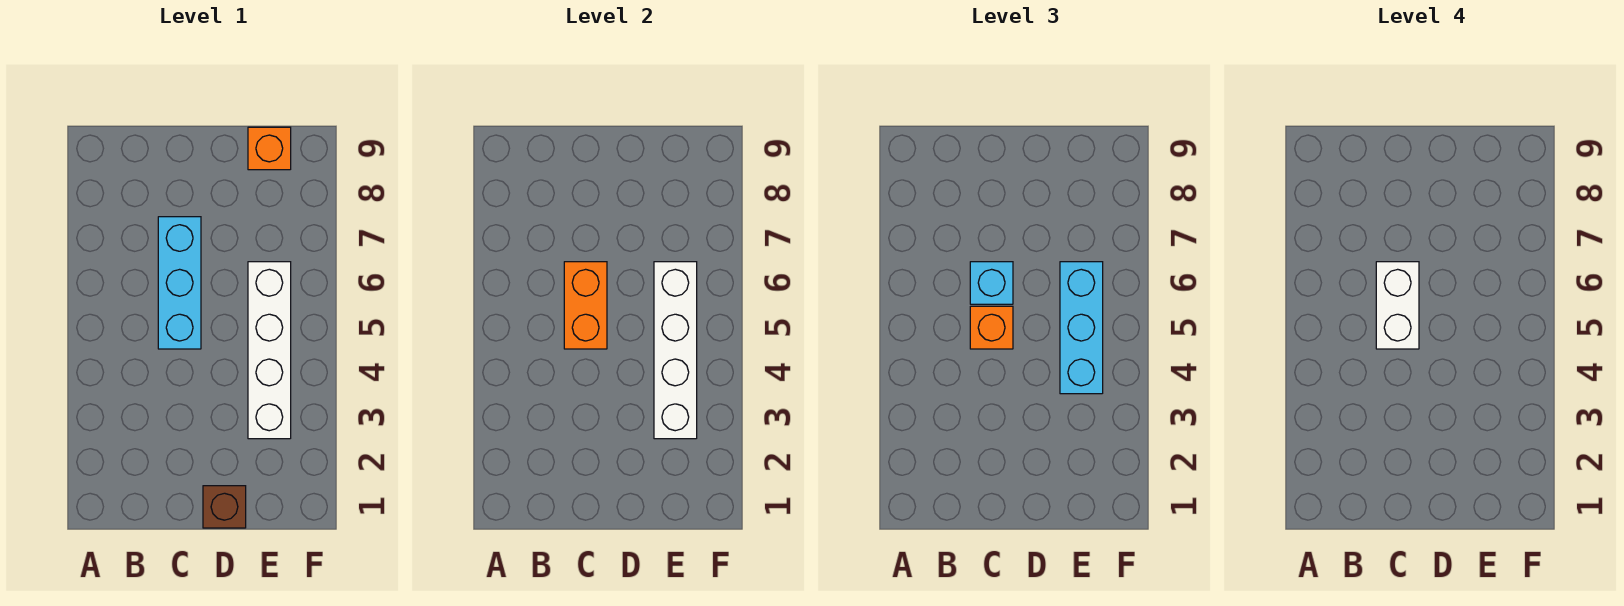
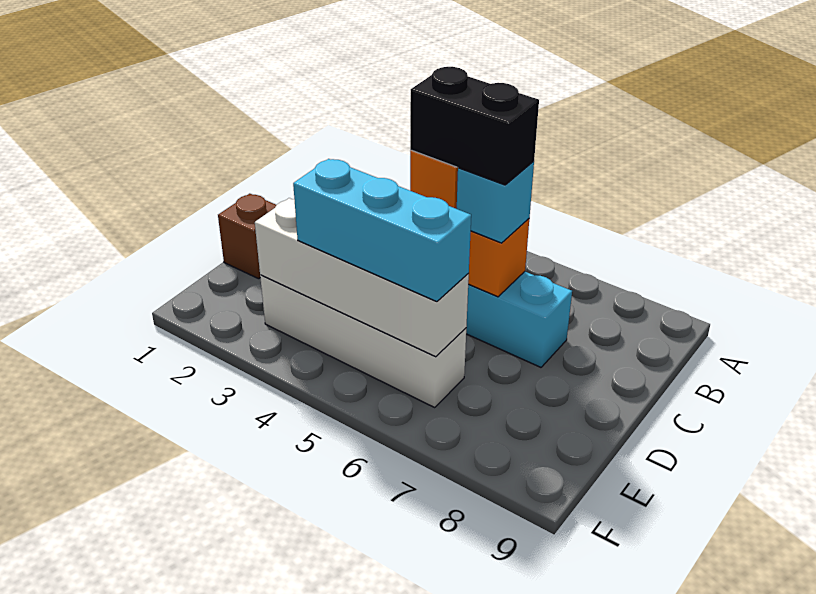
white 1x2 brick [1376,262,1419,349] -> black 1x2 brick [410,67,539,185]
orange 1x1 brick [248,127,291,170] -> none

